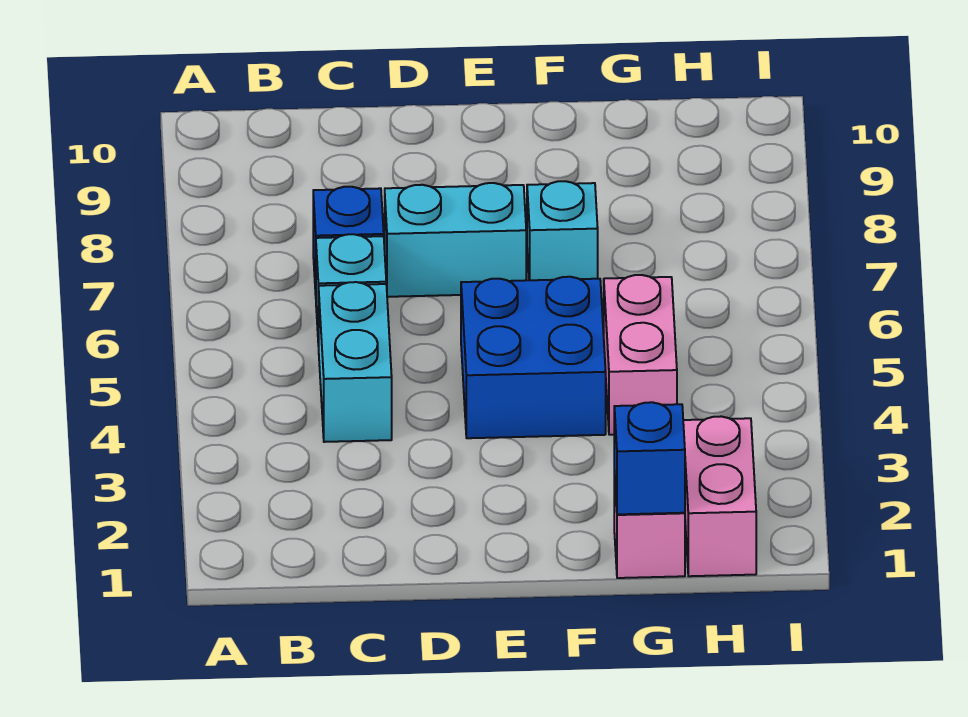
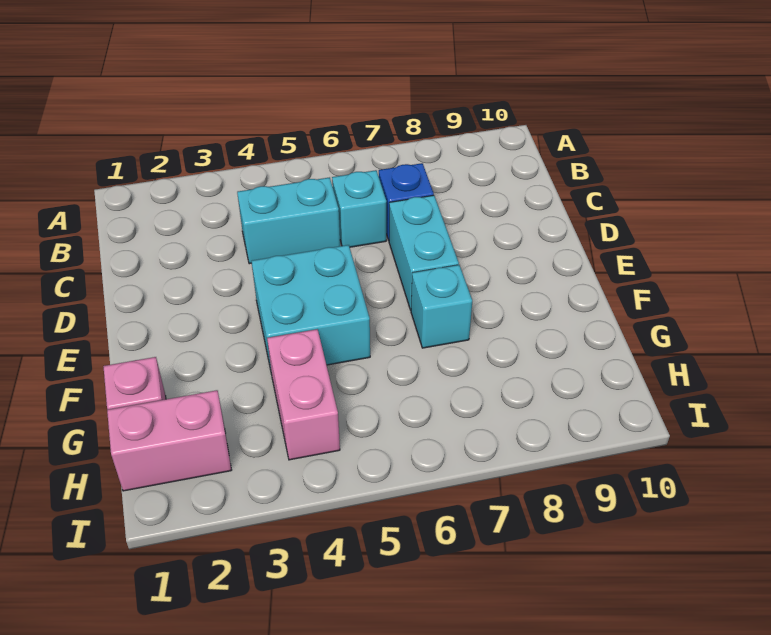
blue 2x2 brick [461,277,606,438] -> cyan 2x2 brick [251,245,370,370]
blue 1x1 brick [614,402,685,514] -> none
pink 1x2 brick [604,275,677,435] -> pink 1x2 brick turned to [267,329,340,460]

